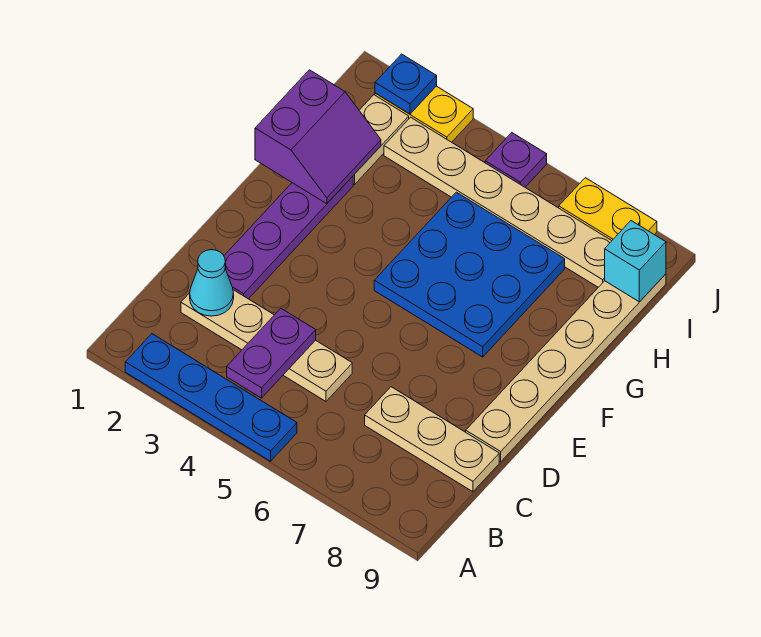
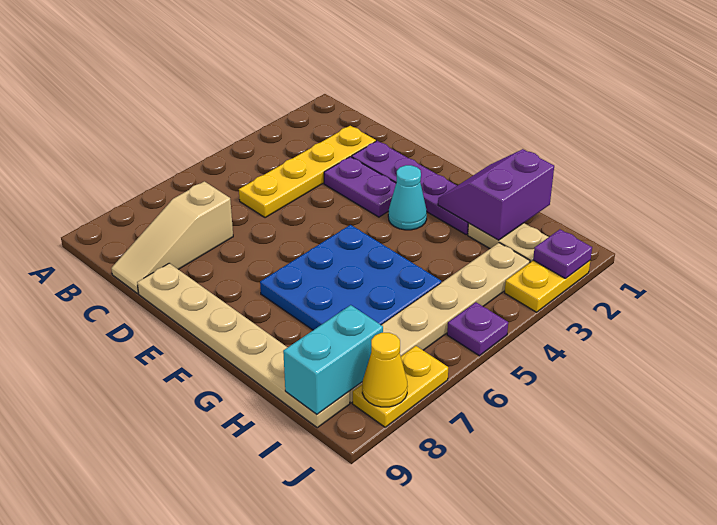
blue 1x4 plate [125,334,297,461] -> none
purple 1x2 plate [227,308,316,398] -> purple 1x2 plate moved to [324,157,396,217]
tan 1x4 plate [181,290,352,401] -> yellow 1x4 plate [239,126,376,218]
cyan 1x1 cone [190,250,234,316] -> cyan 1x1 cone moved to [388,165,427,230]
tan 1x3 plate [365,387,499,492] -> tan 1x3 slope [111,181,233,294]
purple 2x2 slope [255,70,381,204] -> purple 2x2 slope turned to [438,149,554,240]
cyan 1x1 brick [605,221,666,302] -> cyan 1x2 brick [283,305,383,414]
blue 1x1 plate [375,54,437,114] -> purple 1x1 plate [533,229,592,278]
none -> yellow 1x1 cone [362,333,408,407]

